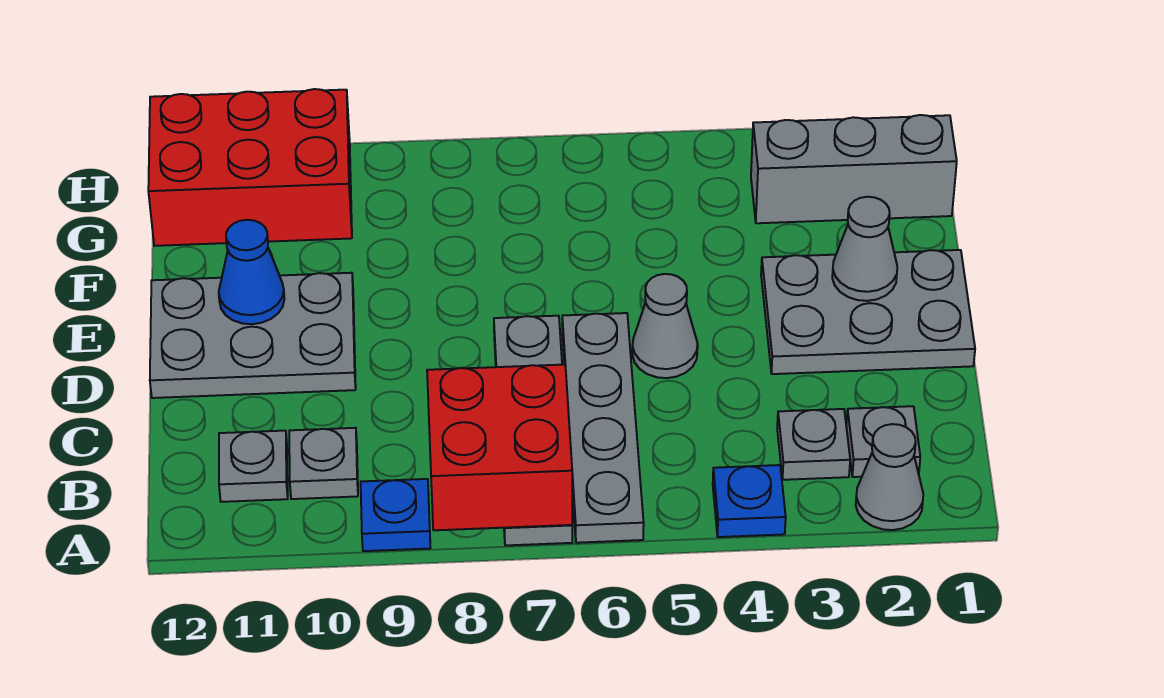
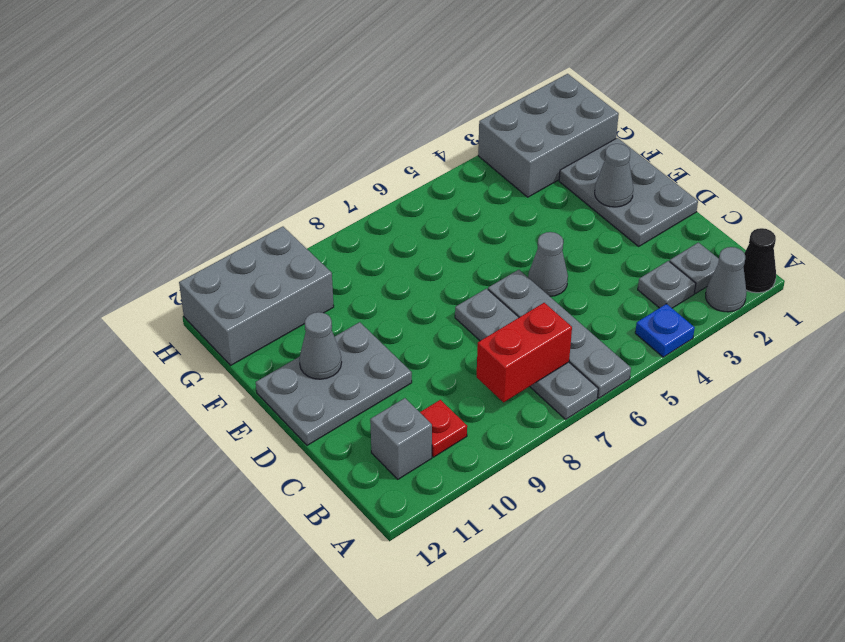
none -> black 1x1 cone [744,228,776,293]
red 2x2 brick [427,365,572,530] -> red 1x2 brick [477,303,572,402]
blue 1x1 plate [361,479,430,551] -> none
grey 1x1 plate [289,428,358,499] -> red 1x1 plate [420,400,467,457]
grey 1x1 plate [219,431,288,502] -> grey 1x1 brick [370,398,432,479]
grey 2x3 plate [761,250,975,374] -> grey 2x3 plate turned to [559,138,698,246]
blue 1x1 cone [219,220,284,324] -> grey 1x1 cone [299,312,342,379]
grey 1x3 brick [751,115,957,223] -> grey 2x3 brick [478,74,619,197]
red 2x3 brick [148,89,352,246] -> grey 2x3 brick [179,227,334,365]

